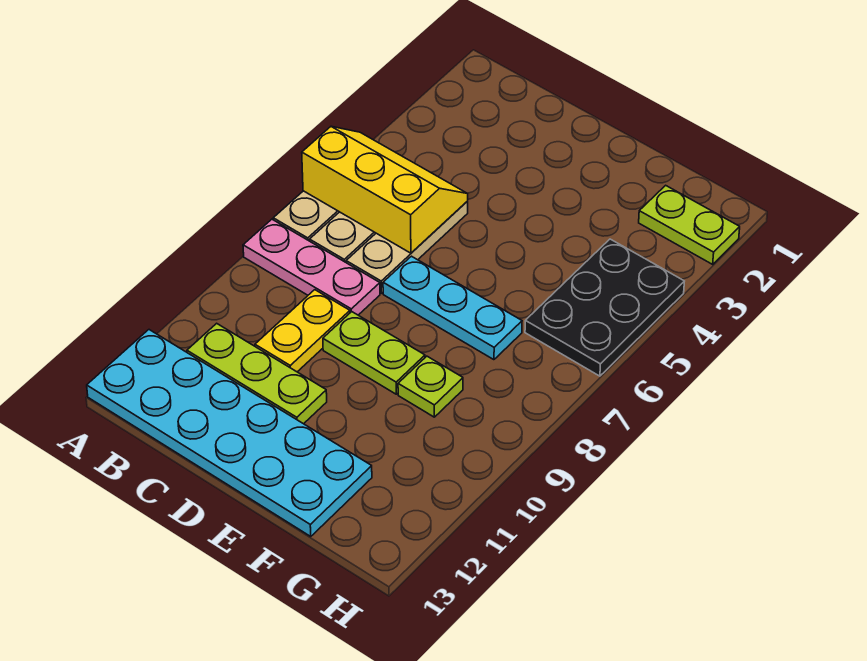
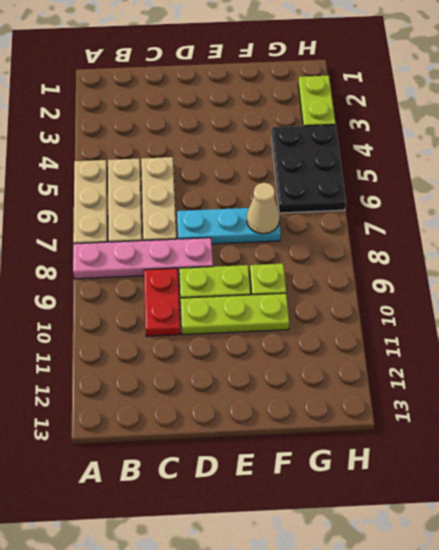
yellow 2x3 slope [302,127,468,253] -> none
pink 1x3 plate [243,219,380,315] -> pink 1x4 plate [73,238,213,279]
cyan 2x6 plate [87,330,372,536] -> none
lime 1x3 plate [187,323,327,424] -> lime 1x3 plate moved to [181,293,289,335]
yellow 1x2 plate [255,290,350,372] -> red 1x2 plate [144,268,180,336]
none -> tan 1x1 cone [247,183,280,234]
lime 1x2 plate [639,185,740,264] -> lime 1x2 plate turned to [298,76,336,126]

